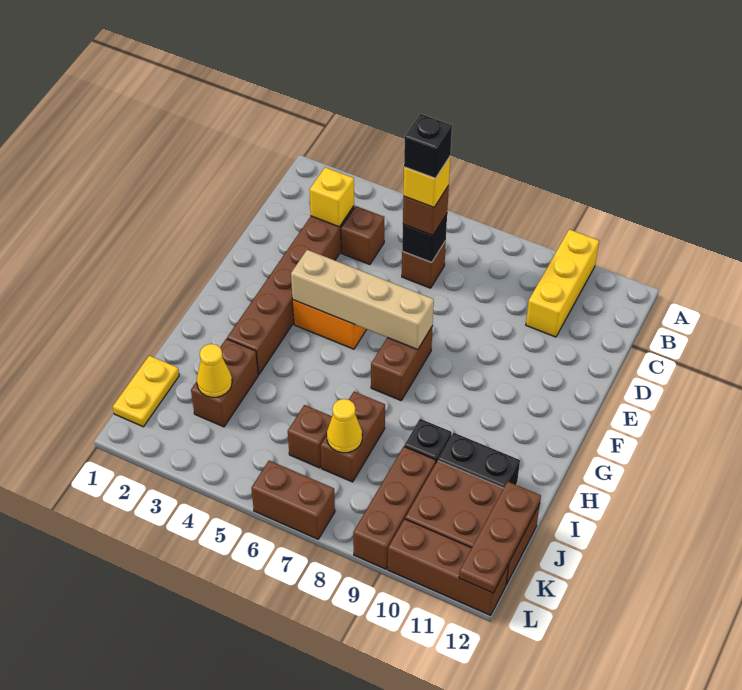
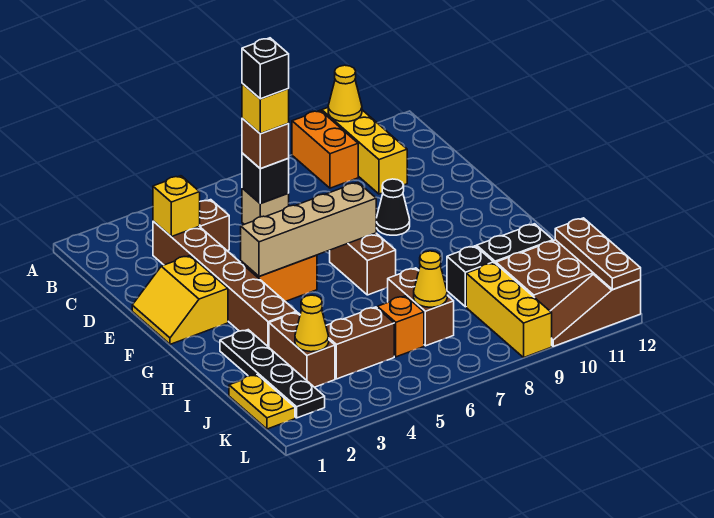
none -> orange 1x2 brick [292,110,358,188]
none -> yellow 1x1 cone [328,65,362,122]
brown 1x1 brick [402,241,446,288] -> tan 1x1 brick [242,188,289,224]
none -> yellow 2x2 slope [132,256,228,344]
none -> black 1x1 cone [376,179,410,235]
none -> black 1x4 plate [220,330,325,418]
brown 1x1 brick [288,405,332,468] -> orange 1x1 brick [377,296,424,357]
brown 1x3 brick [353,447,436,569] -> yellow 1x3 brick [466,263,552,357]
brown 1x2 brick [251,461,335,539] -> brown 1x2 brick moved to [326,307,394,379]
brown 1x3 brick [388,519,509,615] -> brown 1x3 slope [550,274,641,346]

